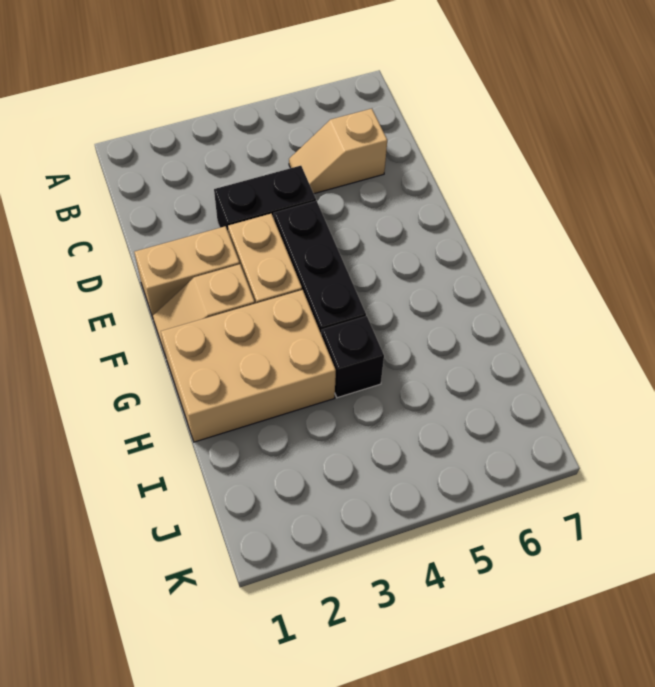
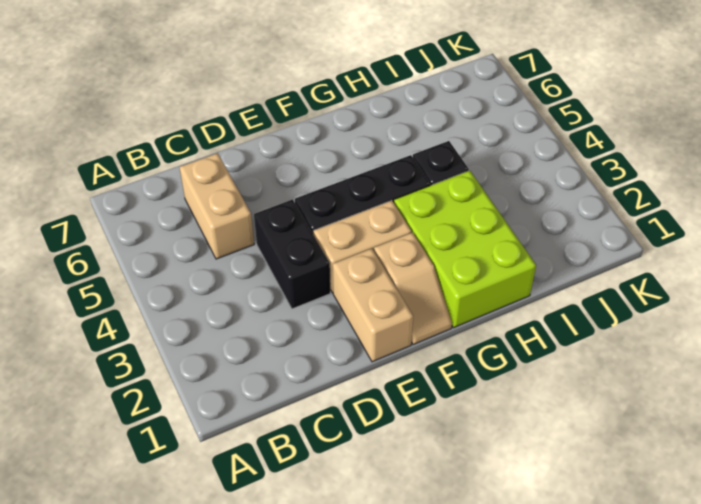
tan 1x2 slope [289,109,387,194] -> tan 1x2 brick [180,153,254,259]
tan 2x3 brick [161,290,336,442] -> lime 2x3 brick [394,171,536,328]

